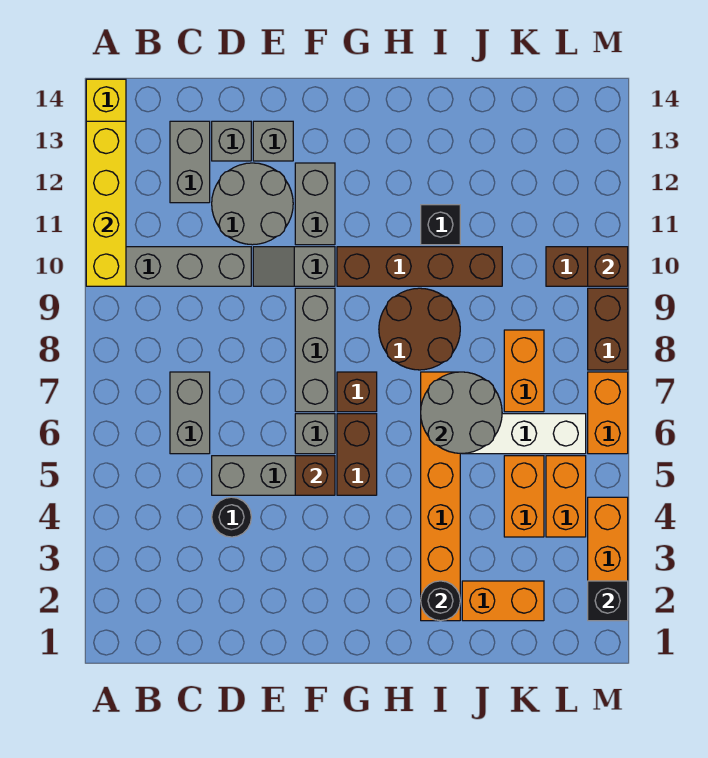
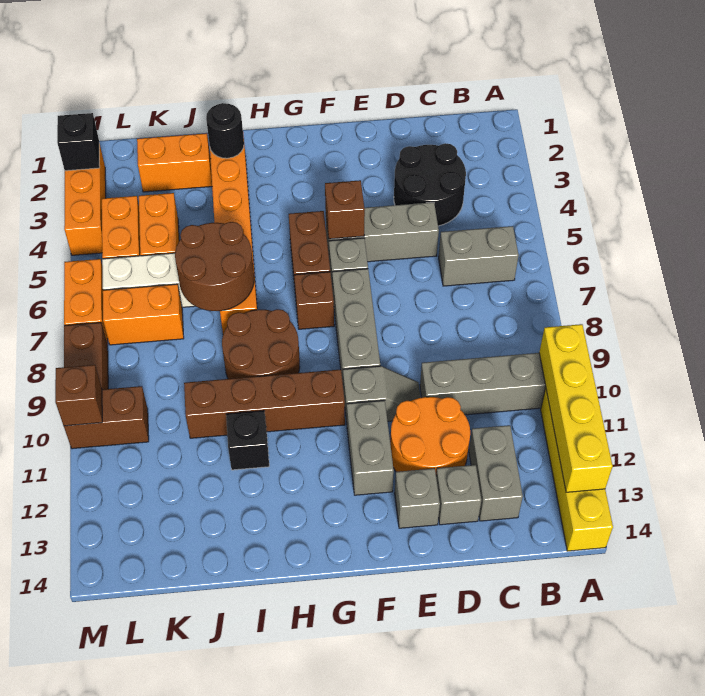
grey 1x2 brick [170,372,210,454] -> grey 1x2 brick turned to [439,226,519,286]
black 1x1 round brick [212,497,251,537] -> black 2x2 round brick [394,143,466,226]
grey 2x2 round brick [212,163,293,245] -> orange 2x2 round brick [390,397,470,472]
grey 2x2 round brick [421,372,502,453] -> brown 2x2 round brick [175,222,254,311]
orange 1x2 brick [504,330,544,412] -> orange 1x2 brick turned to [103,284,184,345]

